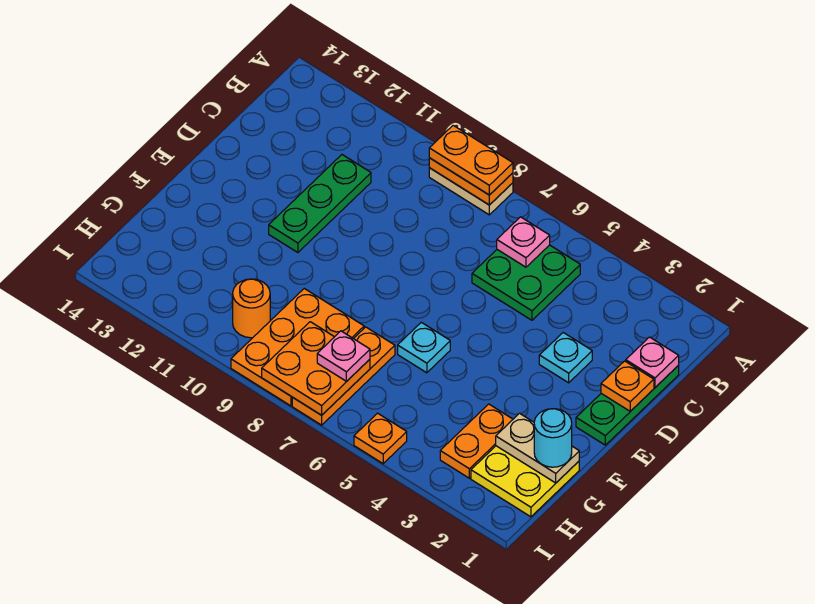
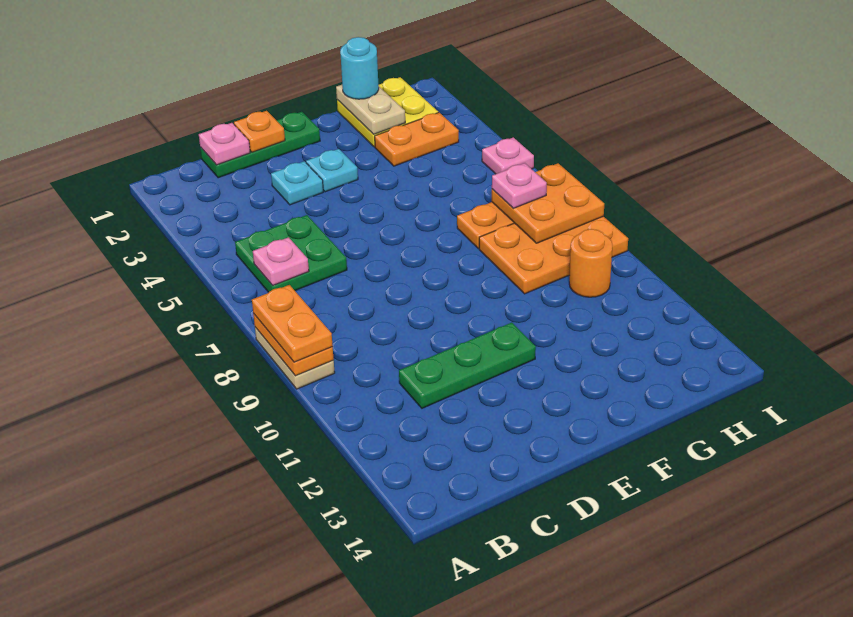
cyan 1x1 plate [398,322,450,373] -> cyan 1x1 plate moved to [306,149,358,192]
orange 1x1 plate [354,413,407,464] -> pink 1x1 plate [482,137,534,174]

